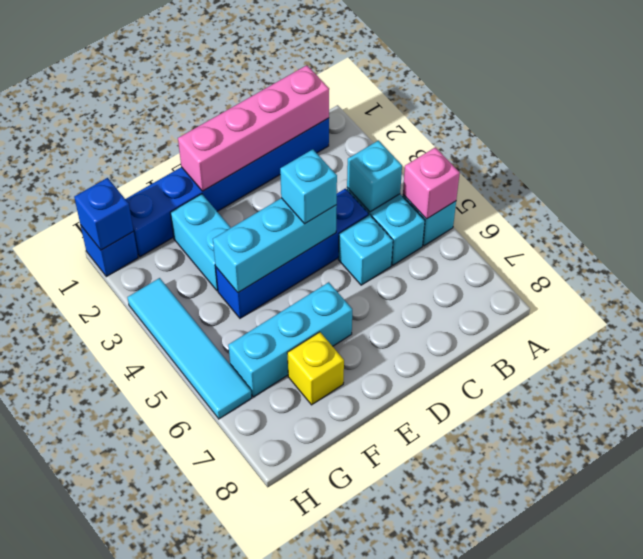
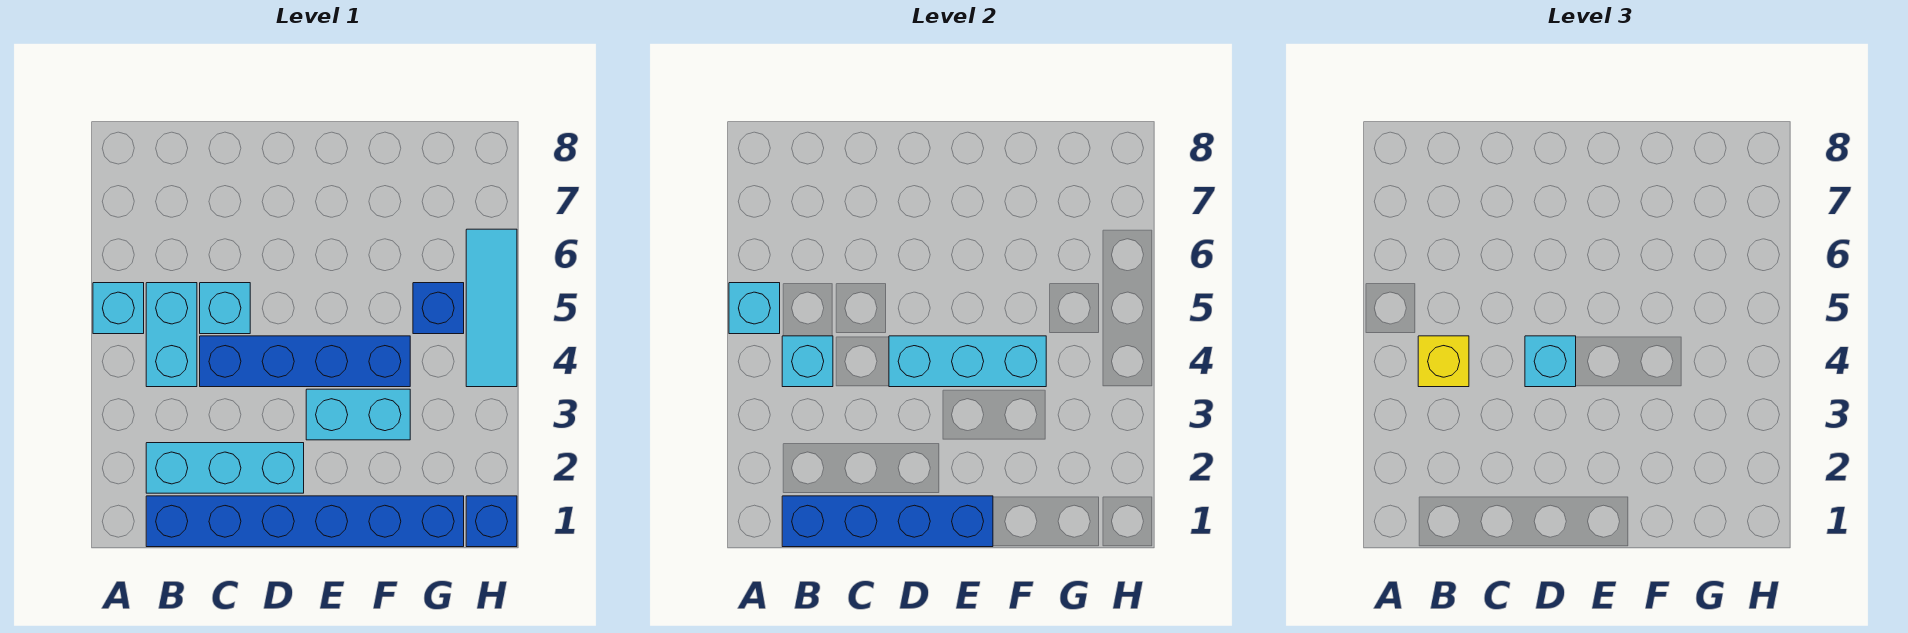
pink 1x1 brick [403,147,460,219] -> cyan 1x1 brick [729,283,780,334]
pink 1x4 brick [178,65,329,191] -> blue 1x4 brick [782,496,993,547]
cyan 1x3 brick [228,282,352,397] -> cyan 1x3 brick moved to [146,443,304,493]
cyan 1x2 brick [170,194,231,291] -> cyan 1x2 brick turned to [306,389,410,440]
yellow 1x1 brick [287,332,344,405] -> yellow 1x1 brick moved to [1418,336,1469,387]
blue 1x1 brick [74,178,133,250] -> blue 1x1 brick moved to [413,283,464,334]
cyan 1x4 tile [127,278,252,419] -> cyan 1x3 tile [466,229,517,387]

